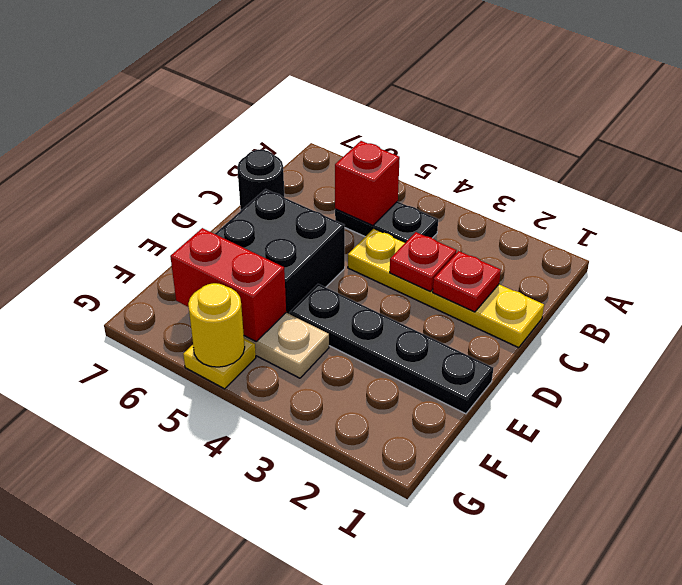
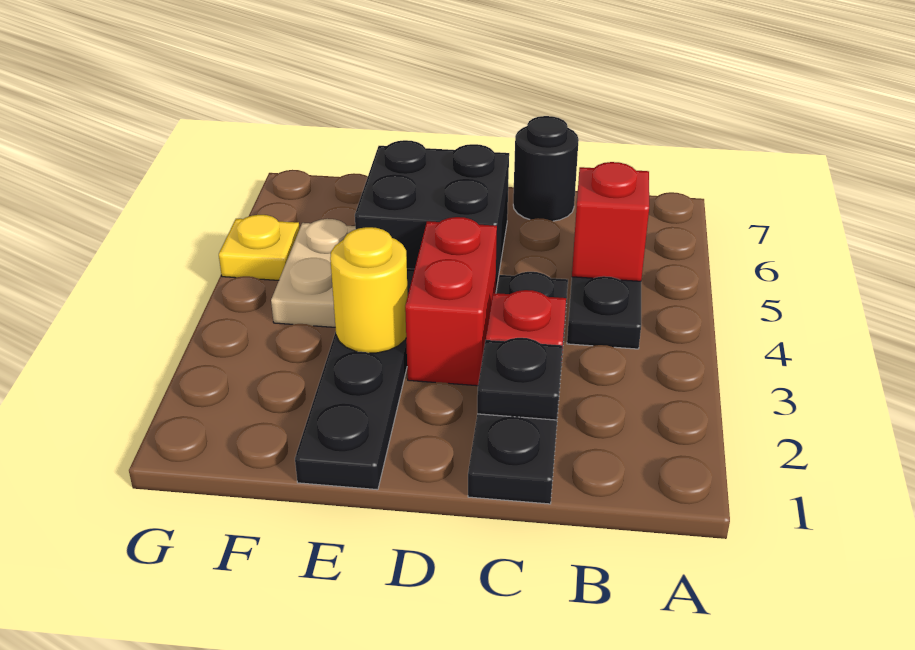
yellow 1x4 plate [348,229,544,348] -> black 1x4 plate [468,272,568,504]
red 1x1 plate [433,251,501,312] -> black 1x1 plate [477,338,563,420]
red 1x2 brick [170,228,286,341] -> red 1x2 brick moved to [405,217,497,386]
yellow 1x1 round brick [188,283,245,367] -> yellow 1x1 round brick moved to [330,227,408,353]

